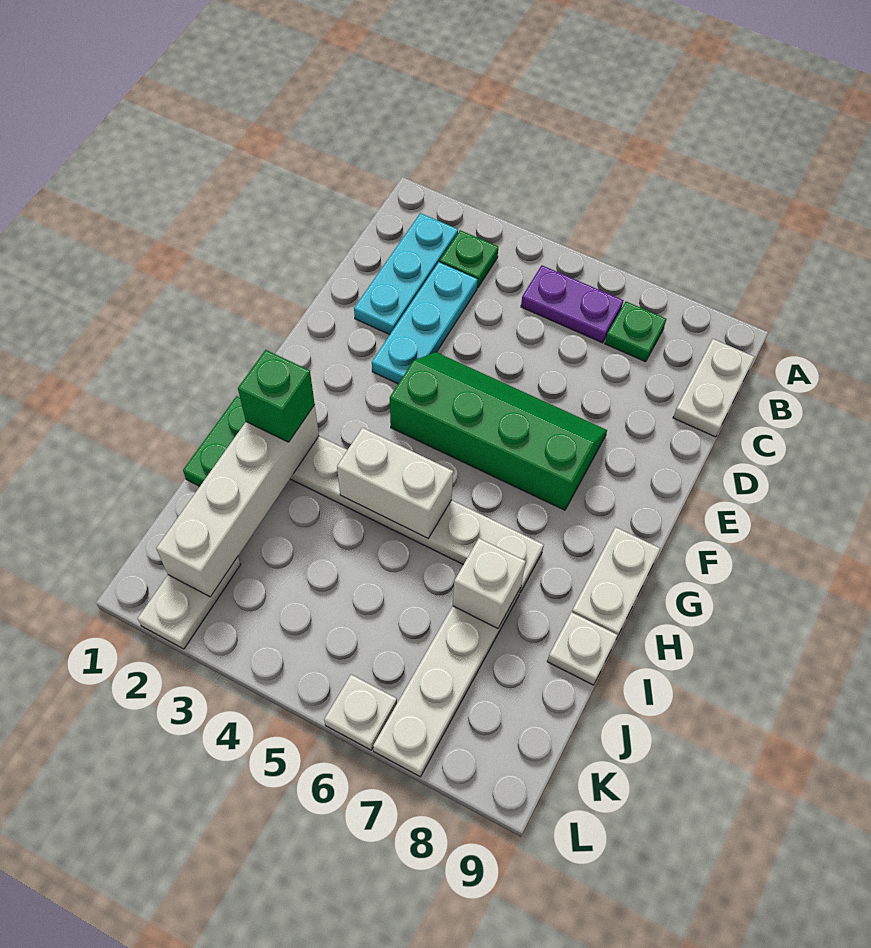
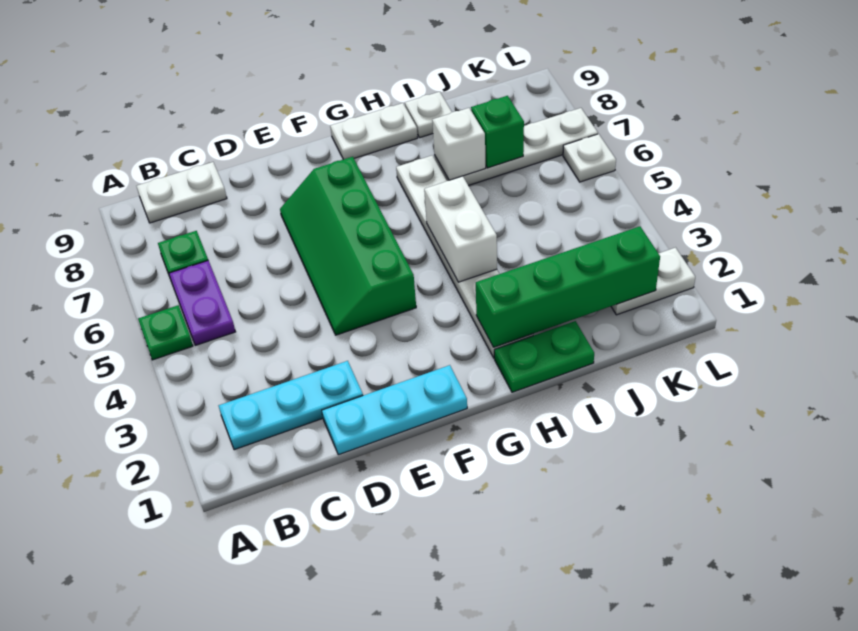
green 1x1 plate [440,230,498,288] -> green 1x1 plate moved to [138,305,193,360]
cyan 1x3 plate [372,262,478,384] -> cyan 1x3 plate moved to [322,365,467,455]
white 1x4 brick [156,405,319,597] -> green 1x4 brick [476,226,660,347]
green 1x1 brick [238,350,315,442] -> green 1x1 brick moved to [471,96,524,168]

